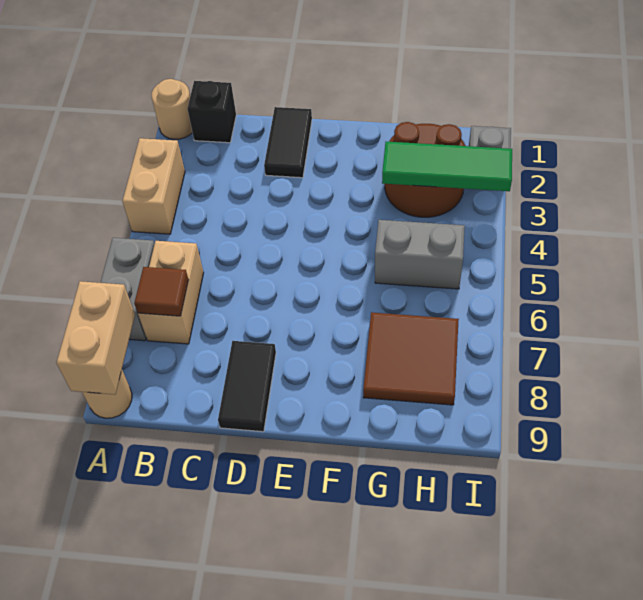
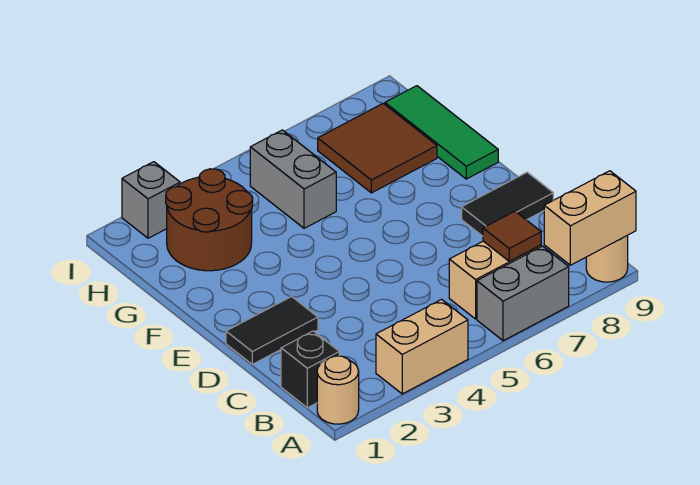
green 1x3 tile [382,142,512,191] -> green 1x3 tile moved to [385,86,498,179]

